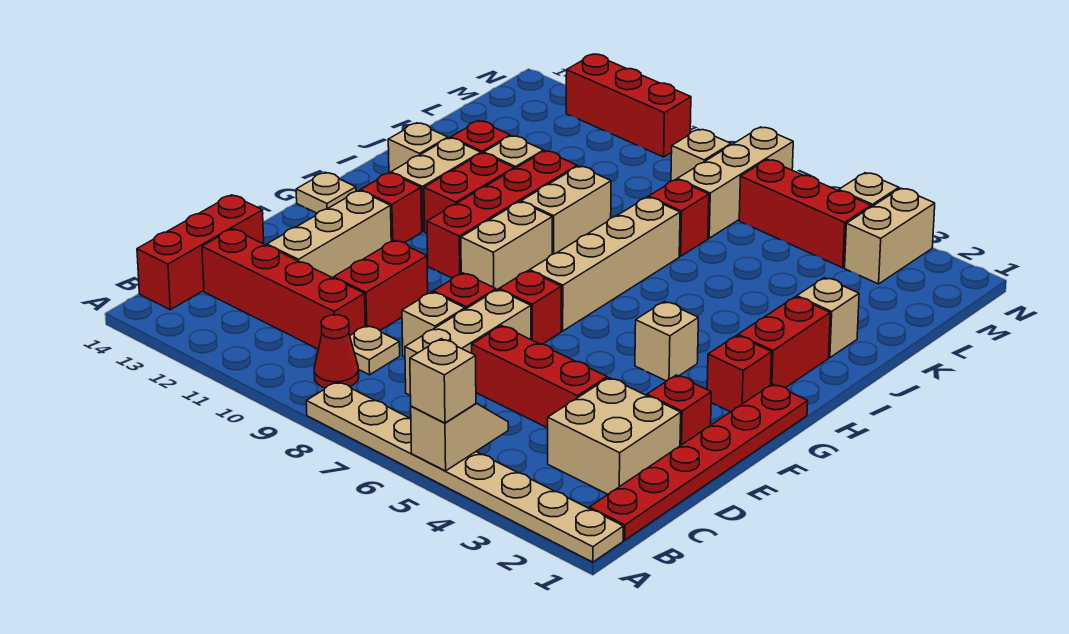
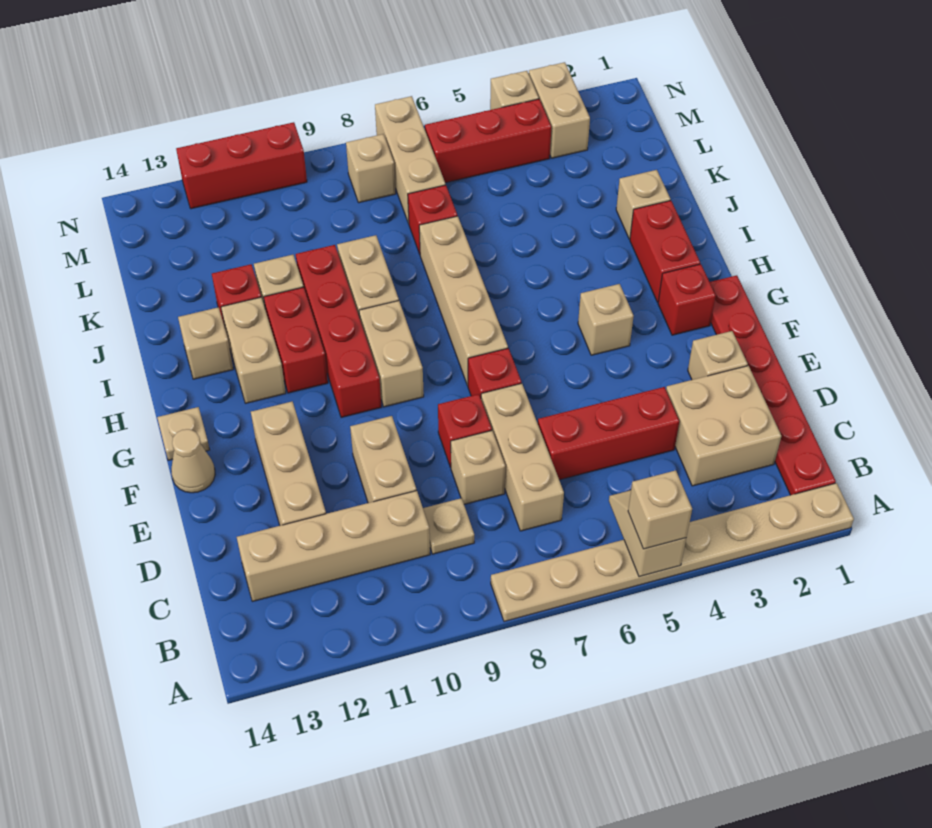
red 1x1 cone [314,315,359,388] -> none
red 1x3 brick [137,195,264,310] -> none
red 1x4 brick [202,229,365,349] -> tan 1x4 brick [237,491,430,601]
red 1x2 brick [334,240,428,330] -> tan 1x2 brick [350,416,416,503]
red 1x1 brick [647,375,711,446] -> tan 1x1 brick [688,331,748,380]
none -> tan 1x1 cone [171,429,215,493]
red 1x1 brick [361,173,422,243] -> none

